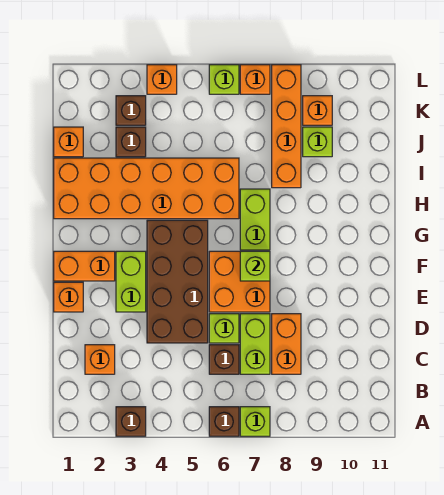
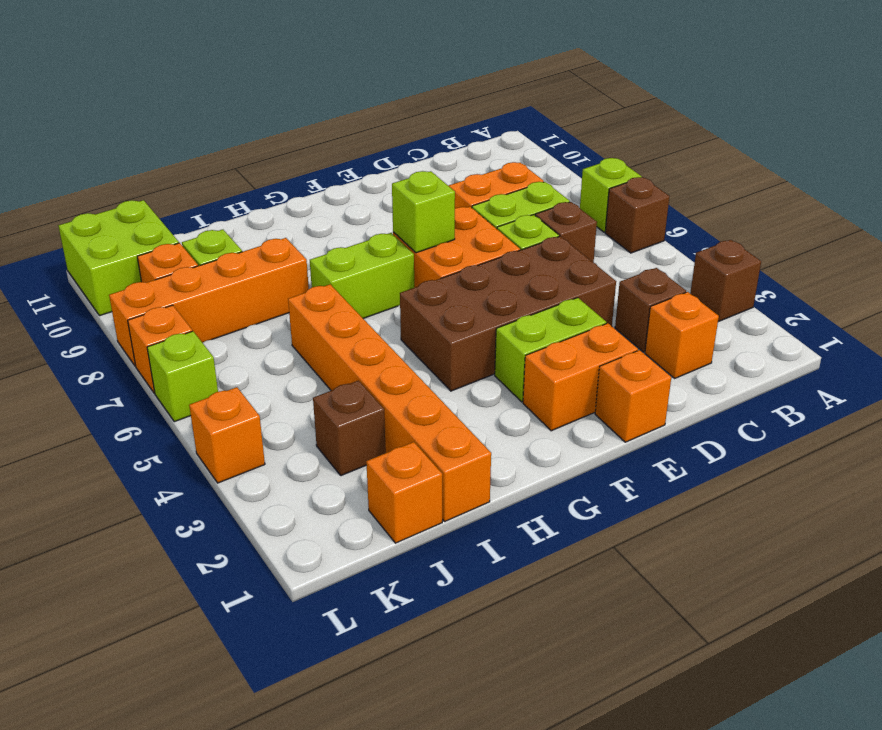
orange 1x2 brick [54,251,115,281] -> orange 1x2 brick turned to [523,323,638,431]
orange 2x6 brick [54,158,239,219] -> orange 1x6 brick [288,284,491,521]
brown 1x1 brick [116,96,146,125] -> brown 1x1 brick moved to [615,268,686,352]
none -> lime 2x2 brick [58,200,179,316]

